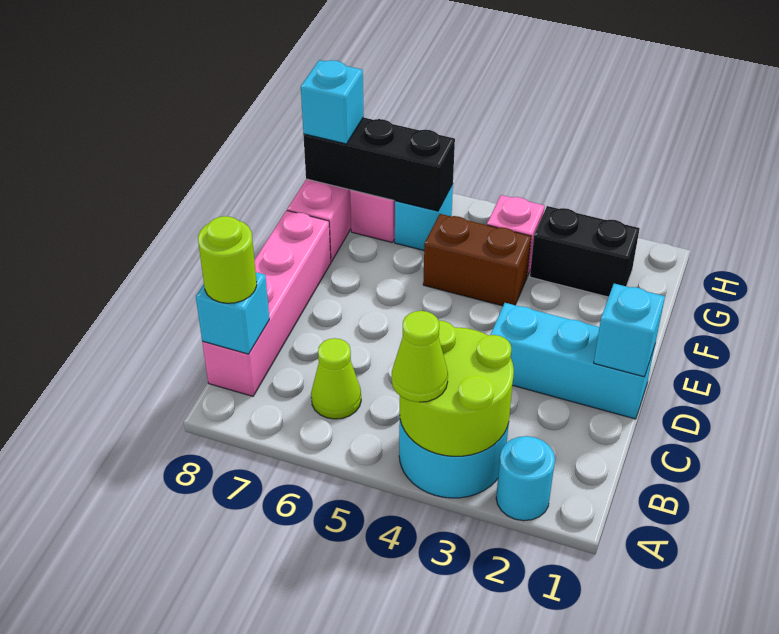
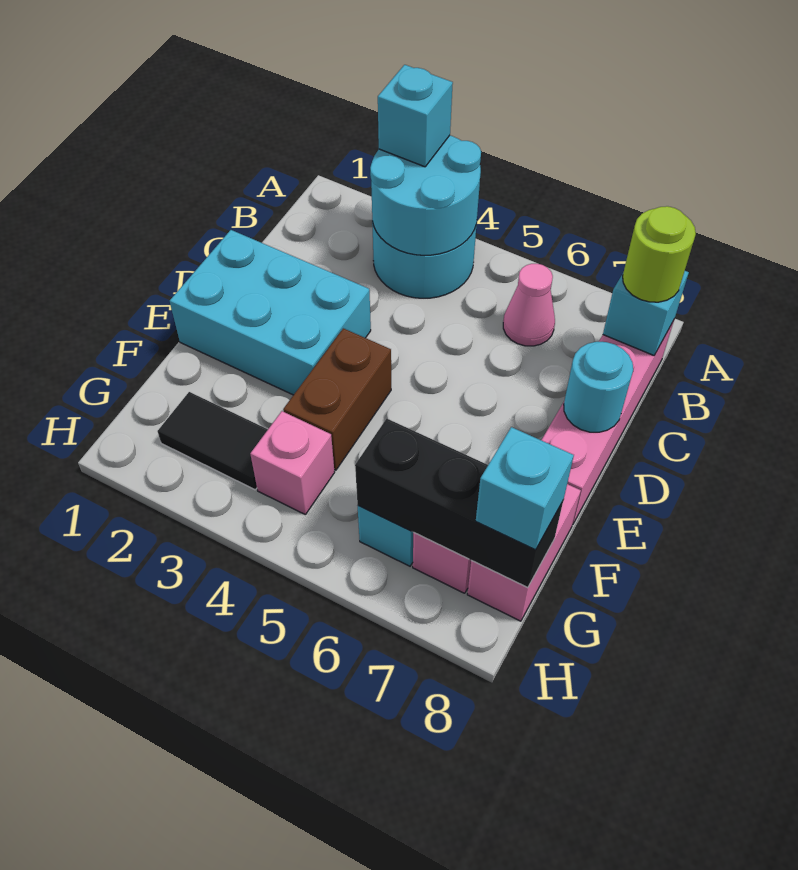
cyan 1x1 round brick [496,436,555,521] -> cyan 1x1 round brick moved to [564,342,633,432]
lime 2x2 round brick [400,321,514,456] -> cyan 2x2 round brick [370,135,481,255]
lime 1x1 cone [392,311,448,402] -> none
lime 1x1 cone [311,338,361,419] -> pink 1x1 cone [503,264,555,346]
cyan 1x3 brick [491,303,655,419] -> cyan 2x3 brick [170,230,371,395]
cyan 1x1 brick [594,284,665,377] -> cyan 1x1 brick moved to [378,65,453,167]
brown 1x2 brick [423,214,531,306] -> brown 1x2 brick turned to [283,328,391,470]
black 1x2 brick [530,206,640,297] -> black 1x2 tile [157,392,268,490]

